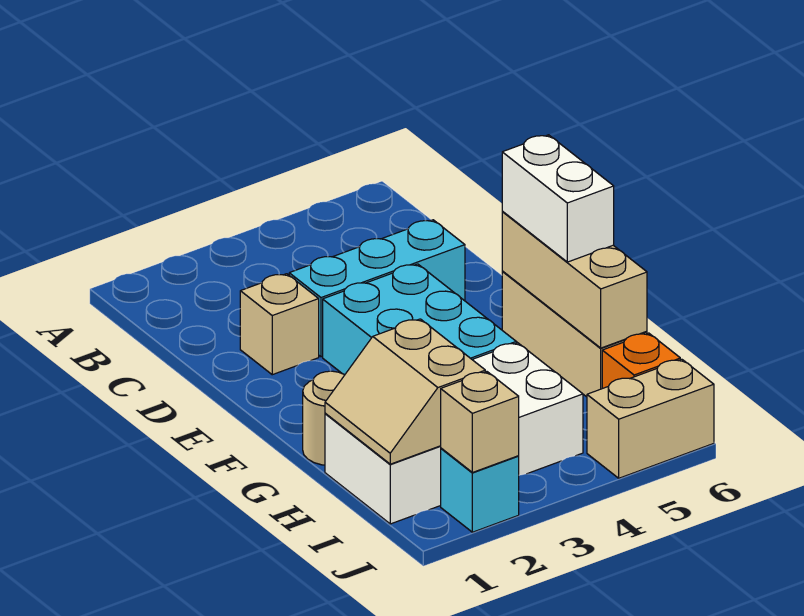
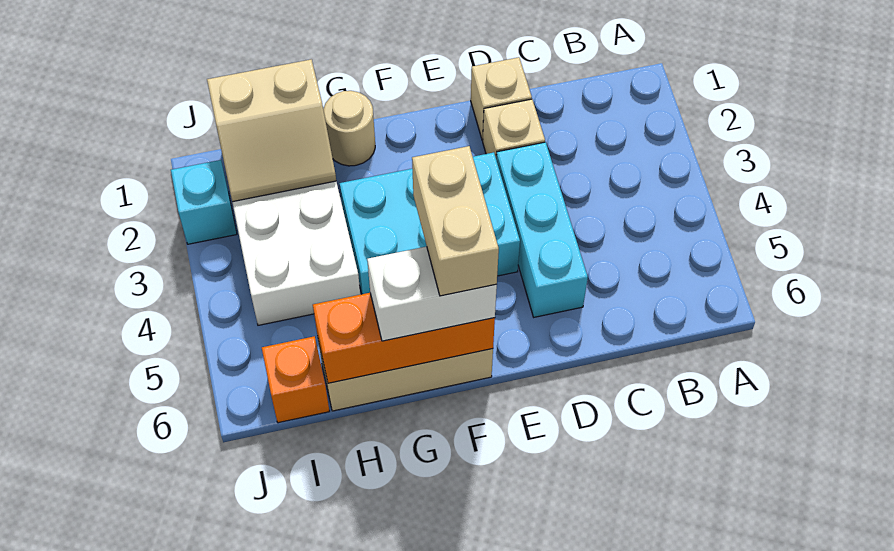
tan 1x3 brick [502,211,647,348] -> orange 1x3 brick [313,293,495,383]
tan 2x2 slope [325,319,485,464] -> tan 2x2 slope turned to [207,59,336,202]
tan 1x1 brick [441,372,519,472] -> tan 1x1 brick moved to [471,57,532,141]
tan 1x2 brick [587,359,714,478] -> tan 1x2 brick moved to [412,146,499,296]

